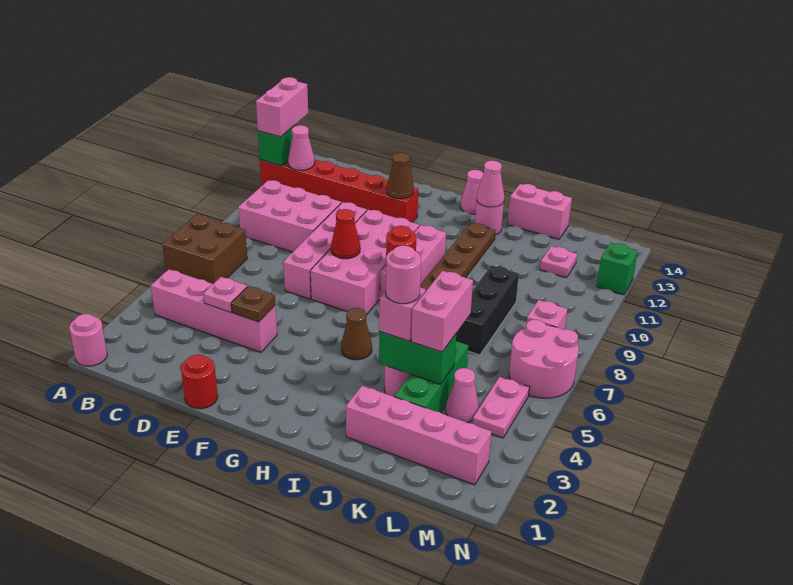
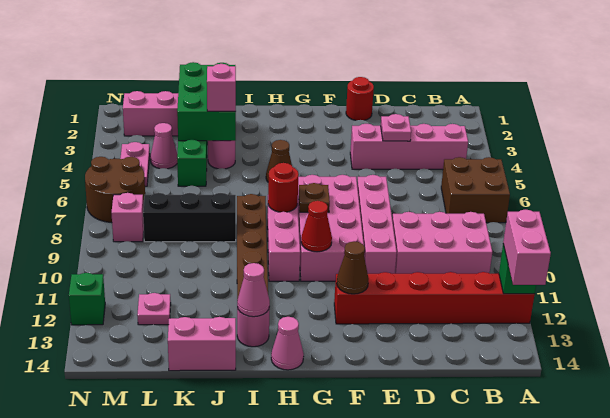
pink 1x1 round brick [69,314,107,366] -> none
pink 1x1 cone [288,125,315,170] -> none
brown 1x1 plate [231,286,275,322] -> brown 1x1 plate moved to [299,183,330,212]
red 1x1 cone [331,209,360,259] -> red 1x1 cone moved to [301,201,332,252]
green 1x2 brick [379,332,456,384] -> green 2x3 brick [177,62,236,141]
pink 1x1 round brick [386,245,421,304] -> none
pink 1x2 brick [411,271,473,352] -> none
black 1x3 brick [456,265,519,355] -> black 1x3 brick turned to [143,193,236,242]
pink 2x2 round brick [509,319,579,398] -> brown 2x2 round brick [85,157,145,222]

